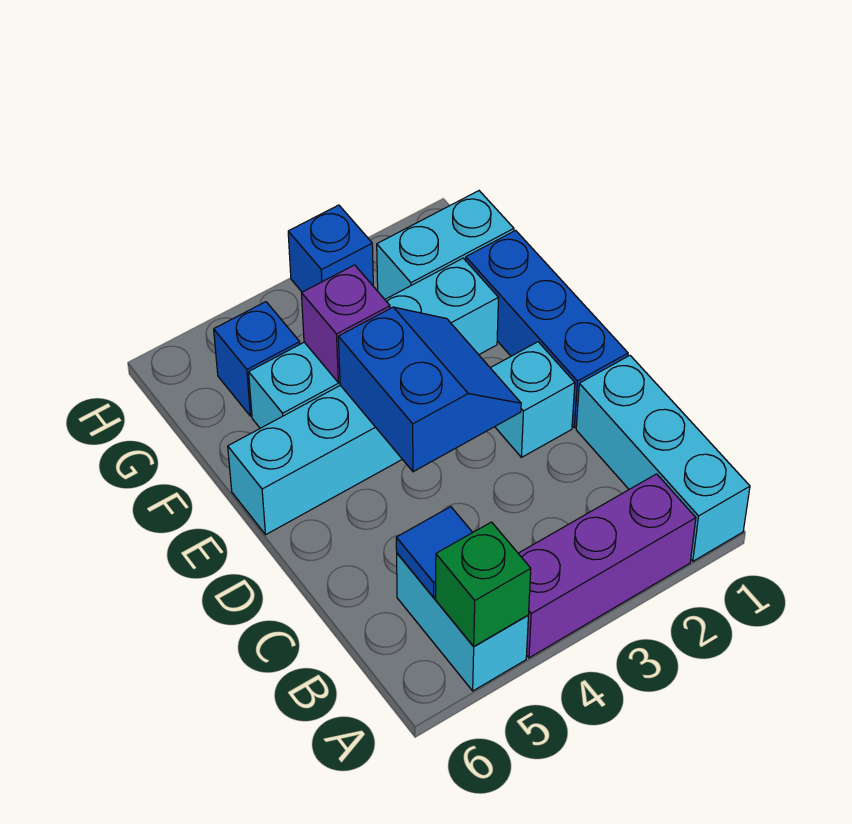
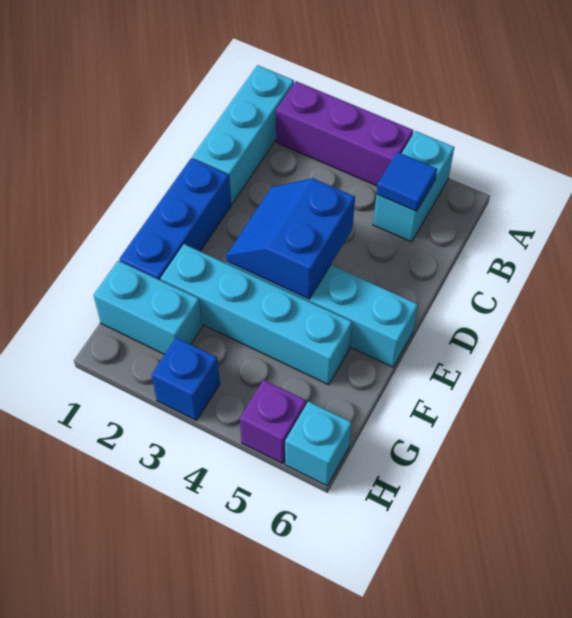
green 1x1 brick [436,522,531,646] -> none
cyan 1x1 brick [491,342,575,457] -> cyan 1x1 brick moved to [285,401,352,486]
purple 1x1 brick [302,265,390,383] -> purple 1x1 brick moved to [240,380,306,464]
blue 1x1 brick [214,302,300,416] -> none

